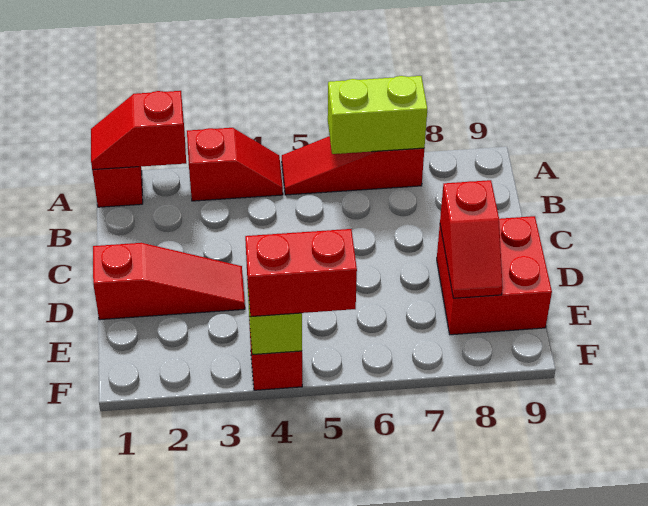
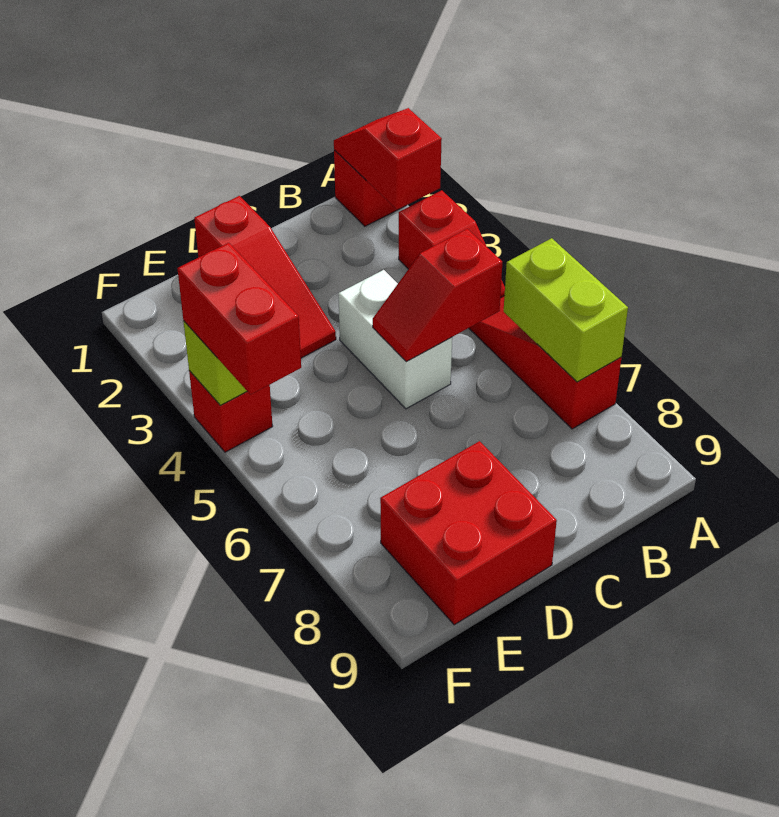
none -> white 1x2 brick [338,270,452,409]
red 1x2 slope [440,180,503,298] -> red 1x2 slope moved to [373,229,502,362]

